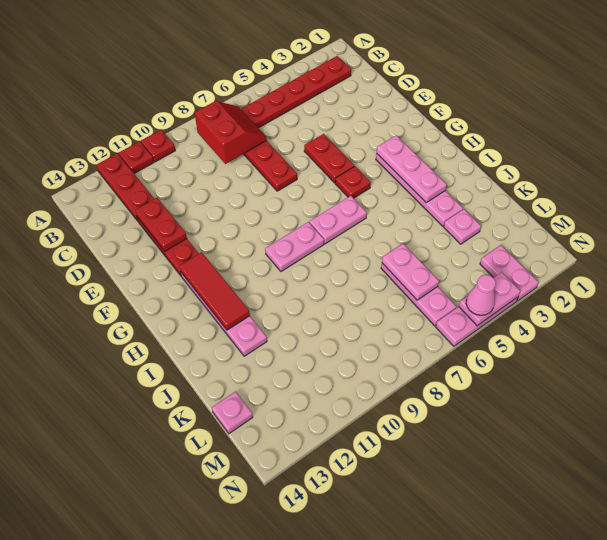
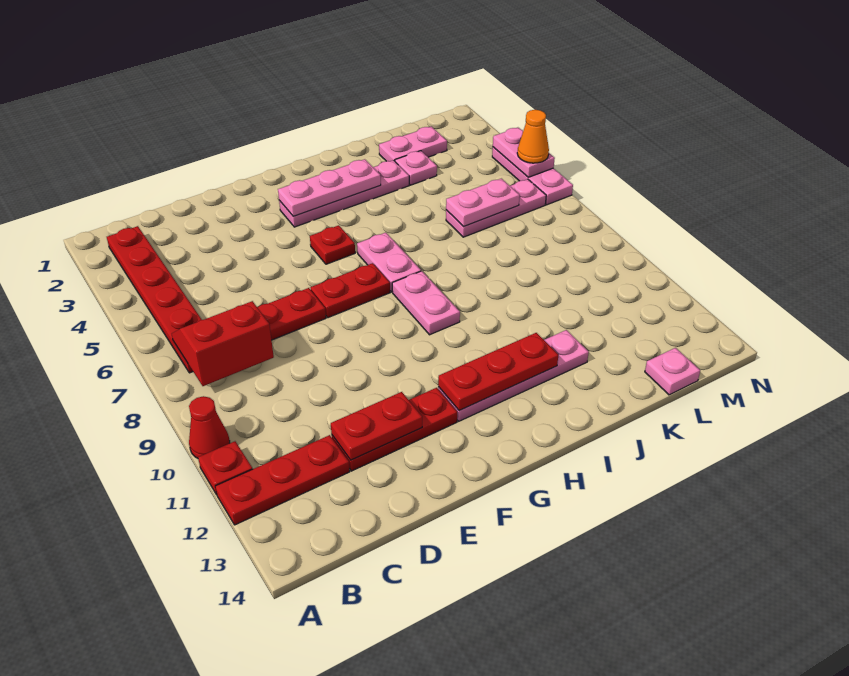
red 1x1 plate [141,130,175,162] -> red 1x1 cone [189,396,230,458]
red 1x2 plate [304,134,354,183] -> red 1x2 plate moved to [311,263,390,318]
red 1x3 tile [179,252,250,330] -> red 1x3 plate [438,333,558,411]
pink 1x2 plate [480,245,539,301] -> pink 1x2 plate moved to [379,126,447,161]
pink 1x1 cone [466,275,496,315] -> orange 1x1 cone [517,110,549,163]

